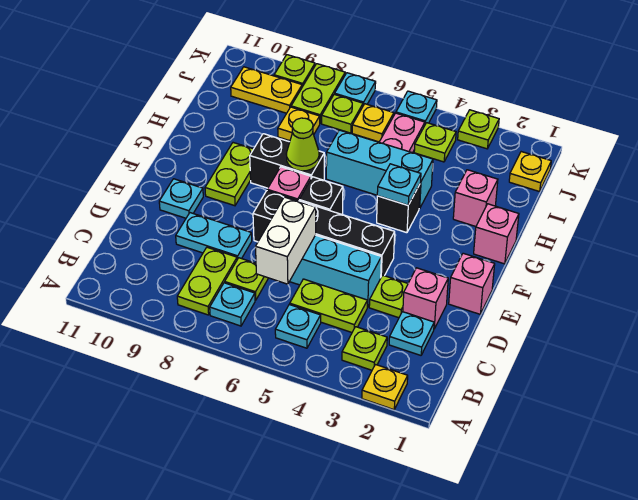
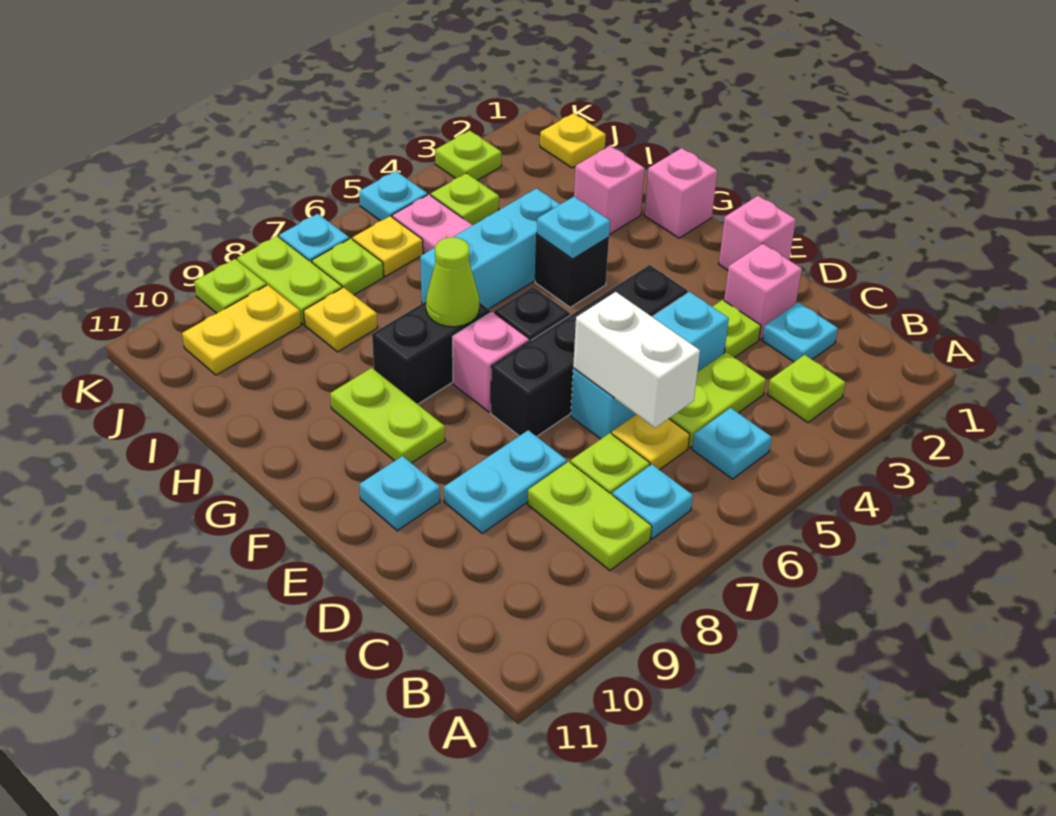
yellow 1x1 plate [362,365,408,410] -> yellow 1x1 plate moved to [612,414,690,470]

